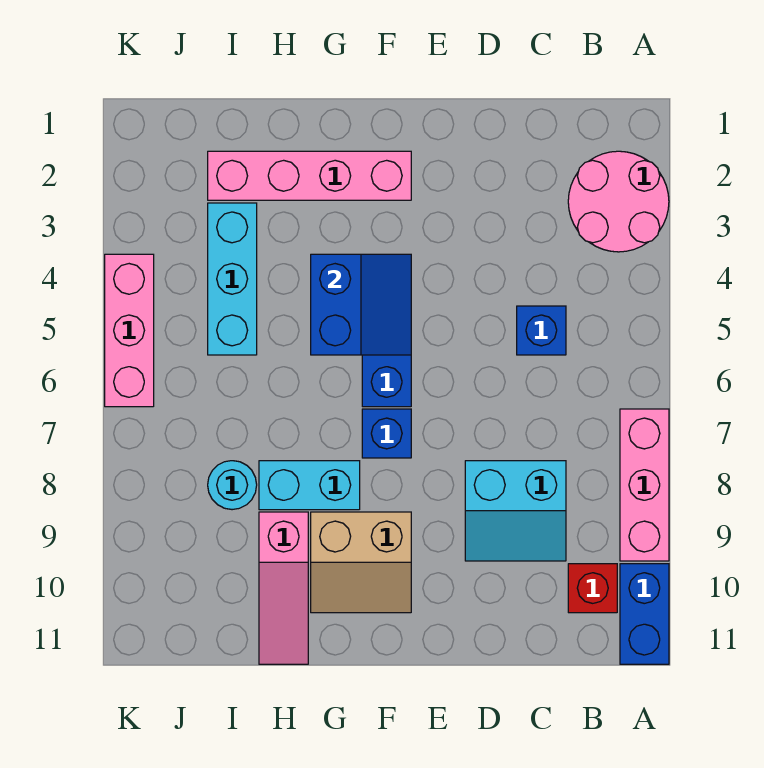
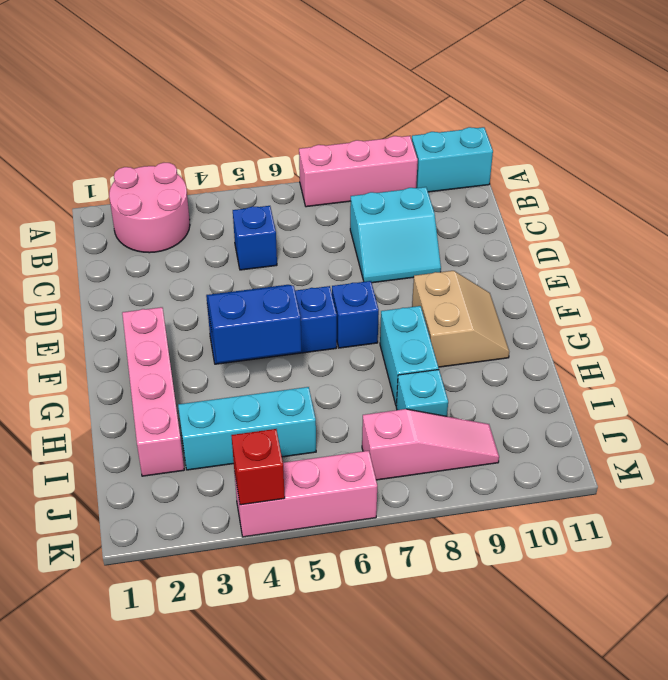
blue 1x2 brick [620,564,669,664] -> cyan 1x2 brick [412,127,493,192]
red 1x1 brick [568,564,617,613] -> red 1x1 brick moved to [231,429,285,505]
cyan 2x2 slope [465,461,566,561] -> cyan 2x2 slope turned to [350,187,441,283]
pink 1x3 slope [259,512,308,664] -> pink 1x3 slope moved to [362,409,499,480]
cyan 1x1 round brick [208,461,257,510] -> cyan 1x1 brick [396,370,448,416]

